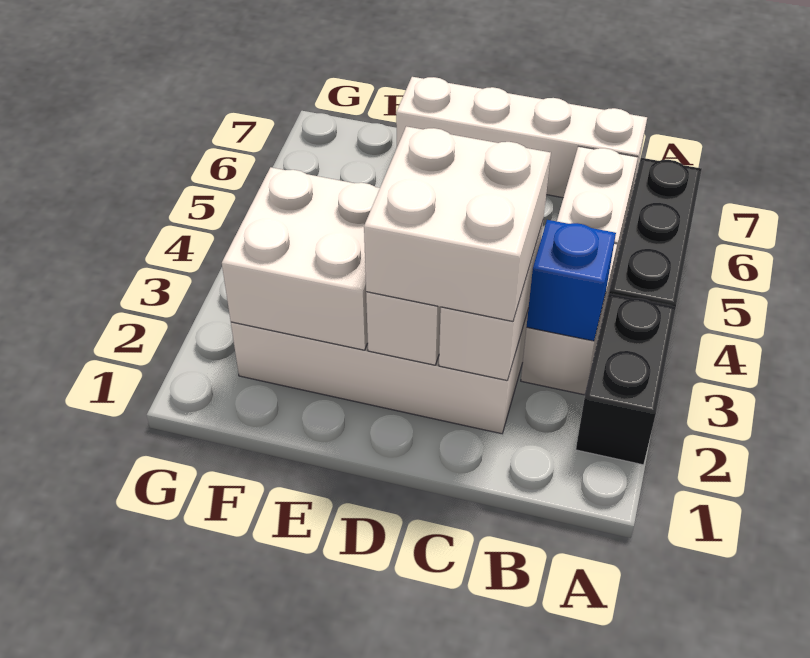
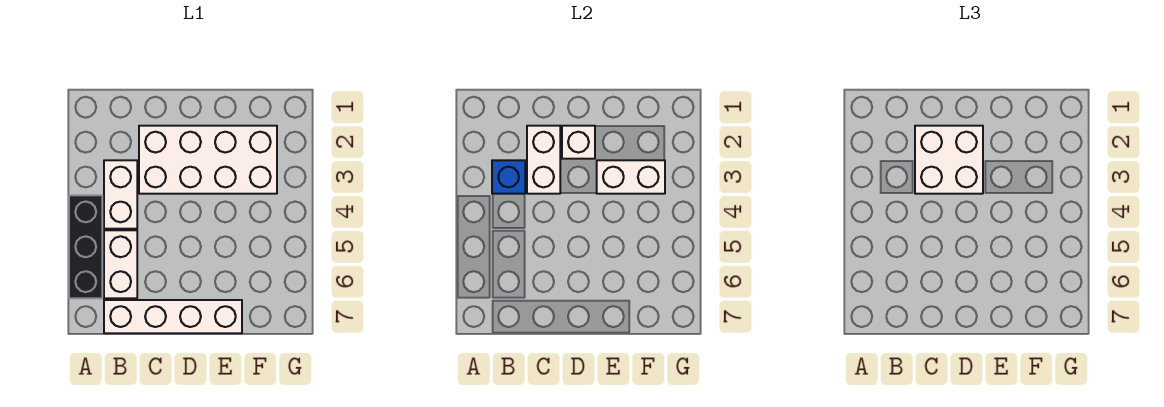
black 1x2 brick [576,293,676,465] -> none
white 2x2 brick [222,167,380,350] -> white 1x2 brick [597,160,665,194]

